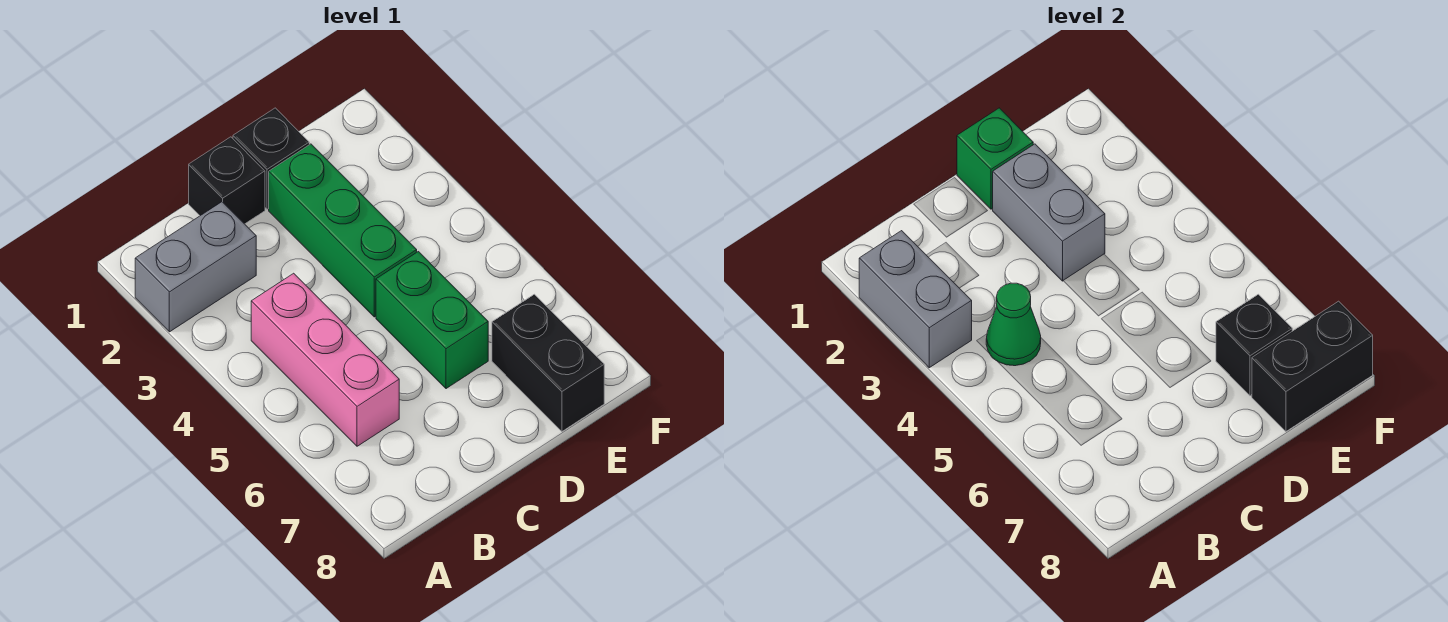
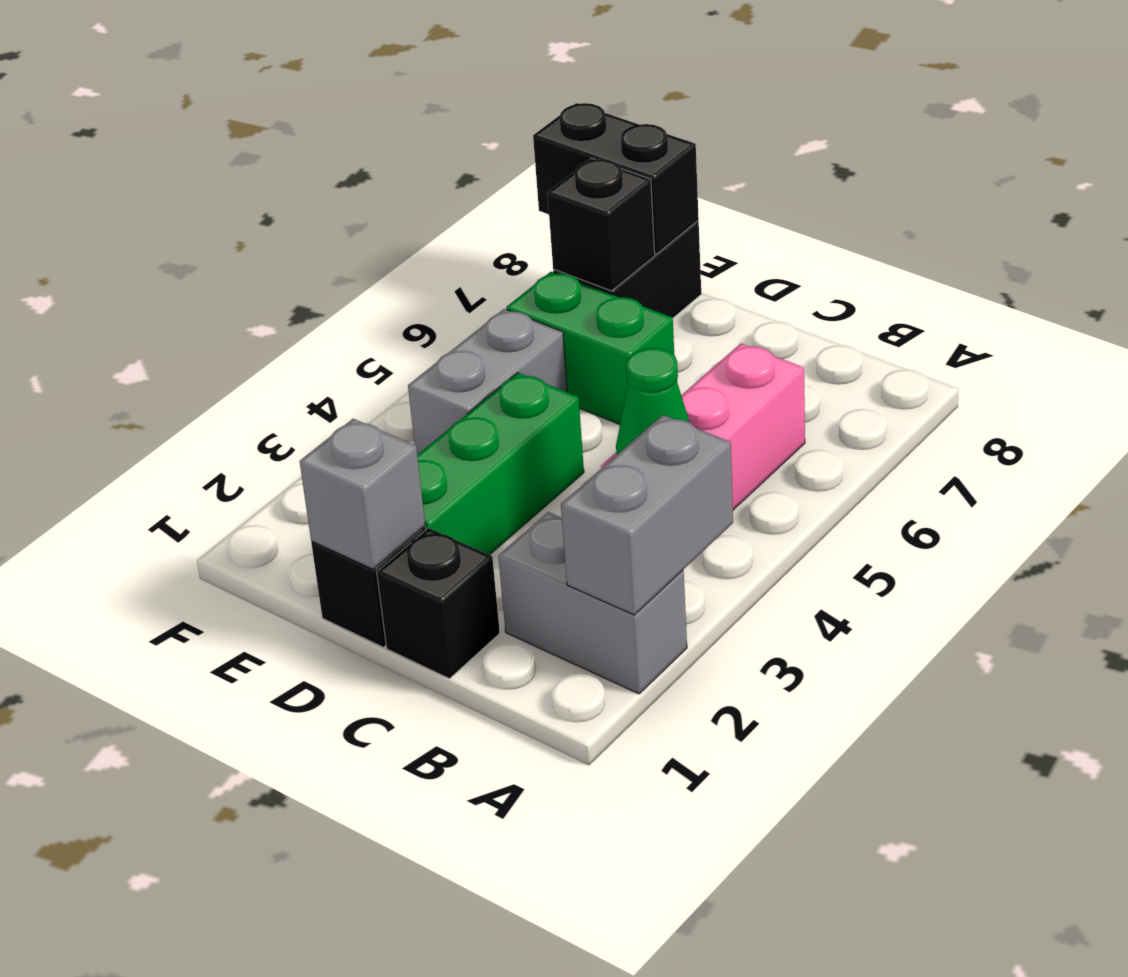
green 1x1 brick [957,108,1033,209] -> grey 1x1 brick [300,419,425,569]
grey 1x2 brick [993,144,1105,281] -> grey 1x2 brick moved to [408,309,567,455]
green 1x2 brick [376,252,488,389] -> green 1x2 brick turned to [506,272,674,425]

